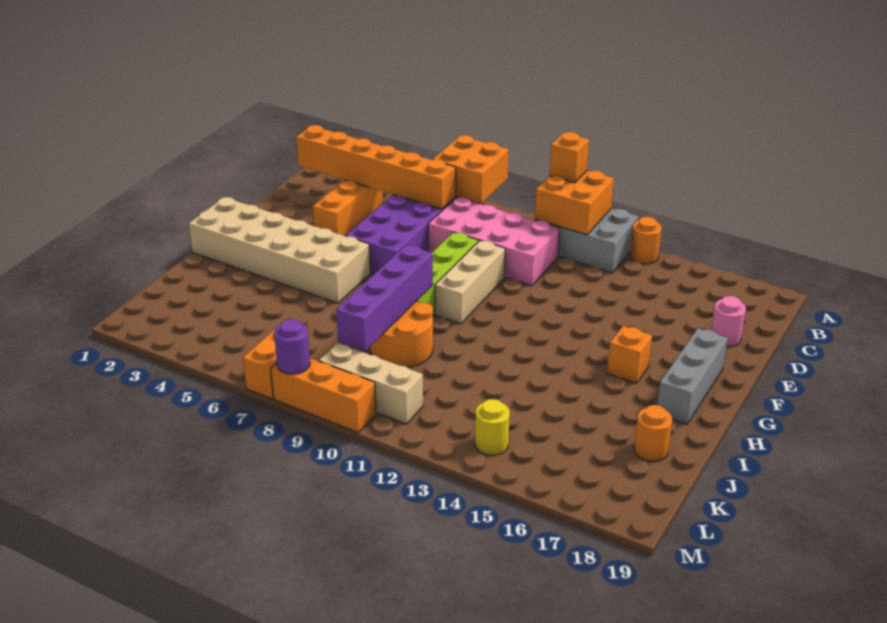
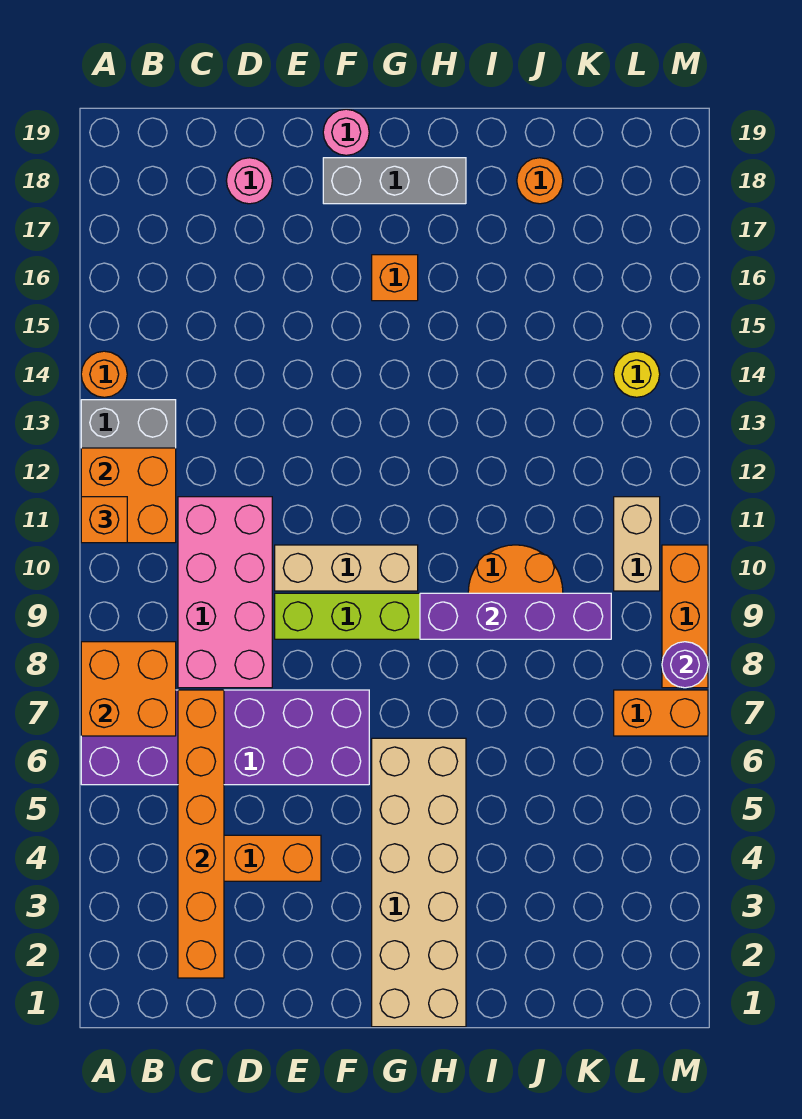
none -> pink 1x1 round brick [323,109,369,155]
tan 1x3 brick [319,343,423,424] -> tan 1x2 brick [614,497,660,591]

